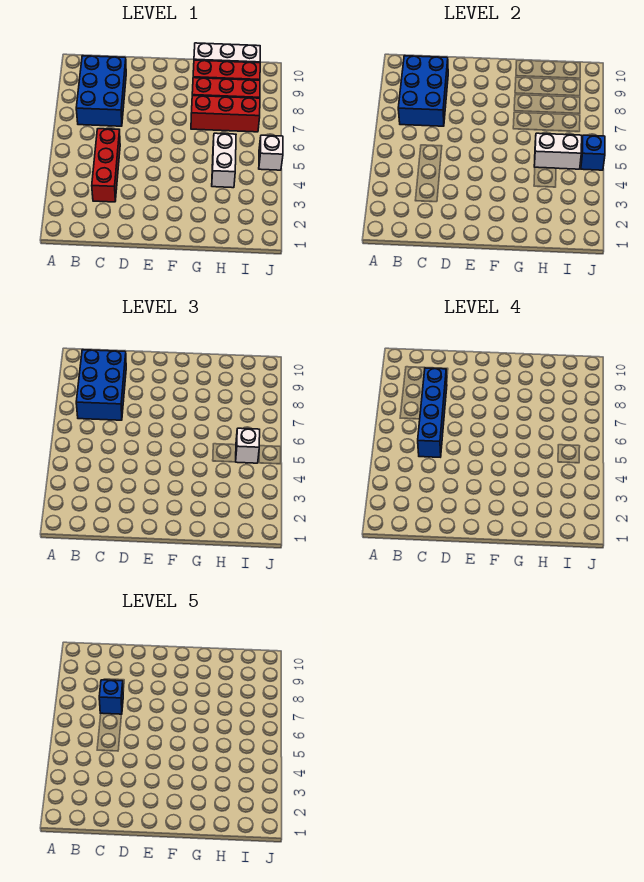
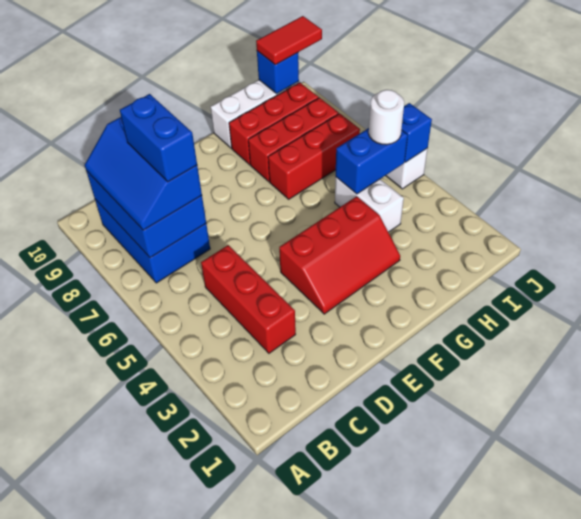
blue 2x3 brick [76,350,126,420] -> blue 2x3 slope [85,117,202,230]
blue 1x4 brick [418,368,447,457] -> blue 1x2 brick [120,94,197,182]
blue 1x1 brick [99,680,123,714] -> blue 1x1 brick moved to [257,51,299,94]
none -> red 2x3 slope [279,196,400,314]
white 1x2 brick [534,133,582,169] -> blue 1x2 brick [336,128,408,194]
white 1x1 brick [236,428,260,463] -> white 1x1 round brick [369,90,404,145]
none -> red 1x2 tile [256,16,322,65]

